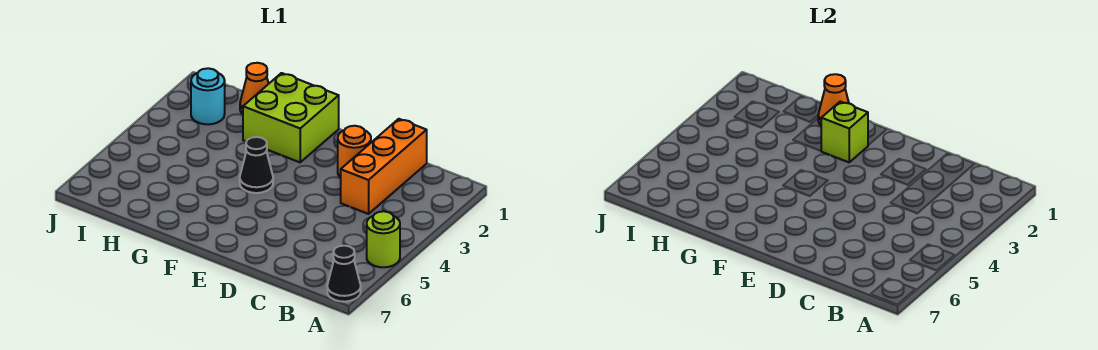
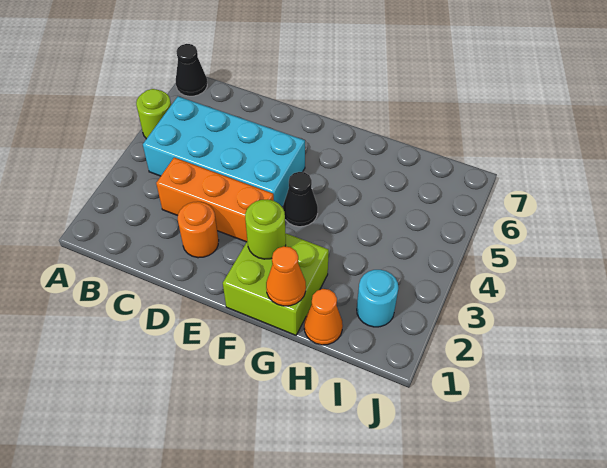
none -> cyan 2x4 brick [143,97,305,207]
orange 1x3 brick [341,119,427,214] -> orange 1x3 brick turned to [156,158,274,242]
lime 1x1 brick [821,102,868,162] -> lime 1x1 round brick [245,199,286,259]

